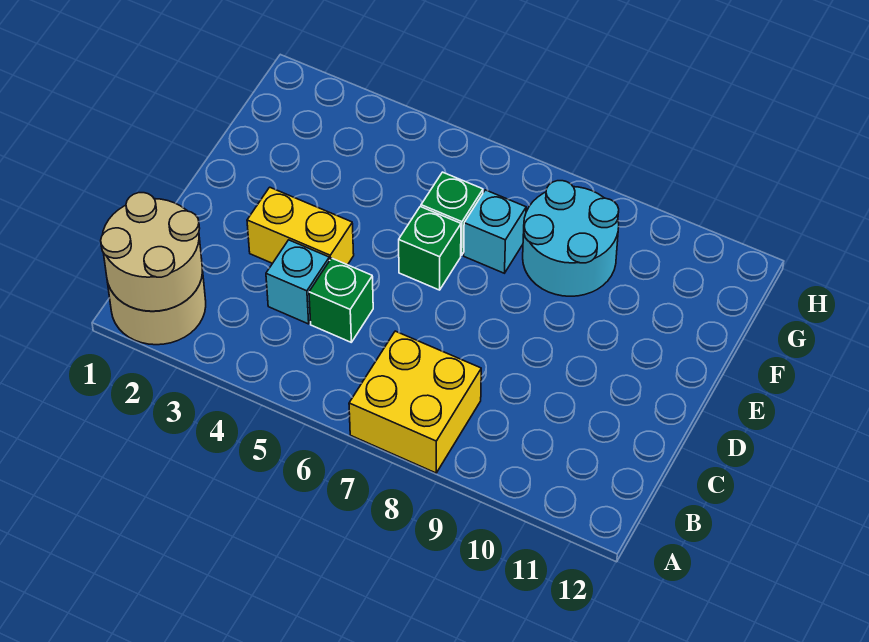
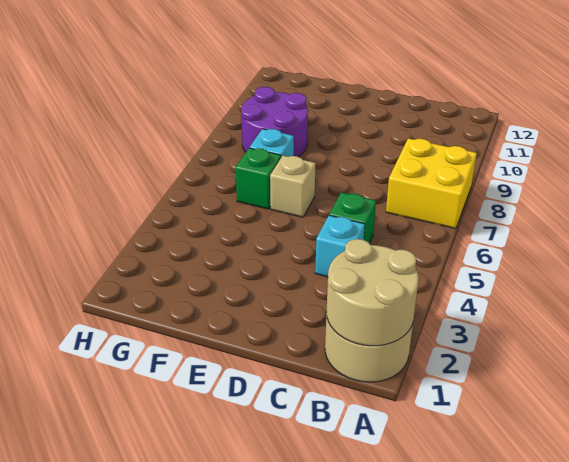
yellow 1x2 brick [247,187,354,265] -> none
green 1x1 brick [399,207,461,290] -> tan 1x1 brick [270,156,316,217]
cyan 2x2 round brick [523,181,619,296] -> purple 2x2 round brick [241,87,308,157]

